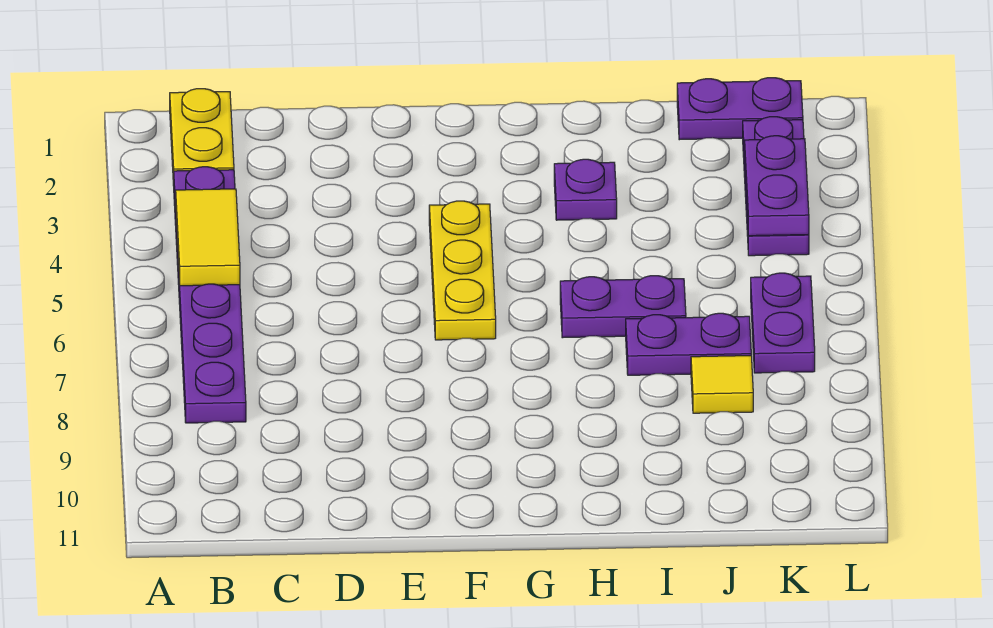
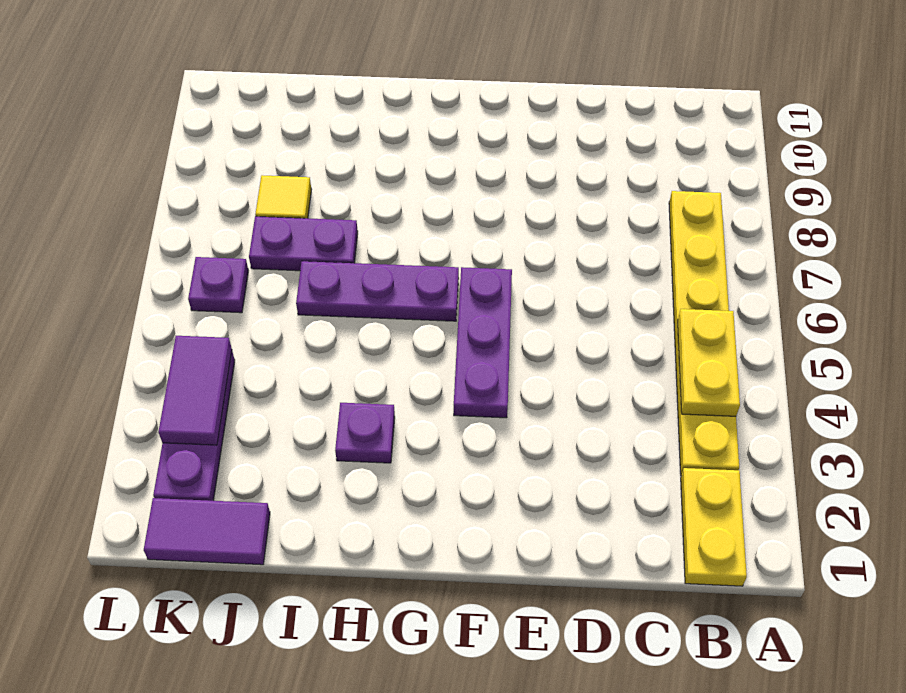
purple 1x6 plate [174,167,246,423] -> yellow 1x6 plate [669,191,739,475]
yellow 1x2 tile [176,189,240,286] -> yellow 1x2 plate [678,309,740,416]
yellow 1x3 plate [429,201,496,340] -> purple 1x3 plate [454,267,512,418]
purple 1x2 plate [560,276,686,338] -> purple 1x3 plate [296,261,459,321]
purple 1x2 plate [677,78,803,140] -> purple 1x2 tile [144,498,270,565]
purple 1x2 plate [745,136,809,236] -> purple 1x2 tile [158,336,232,445]
purple 1x2 plate [751,273,815,373] -> purple 1x1 plate [188,257,248,313]

